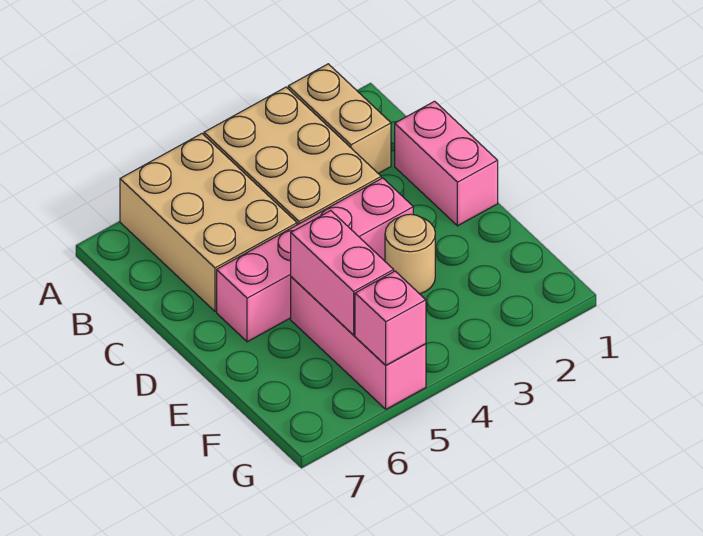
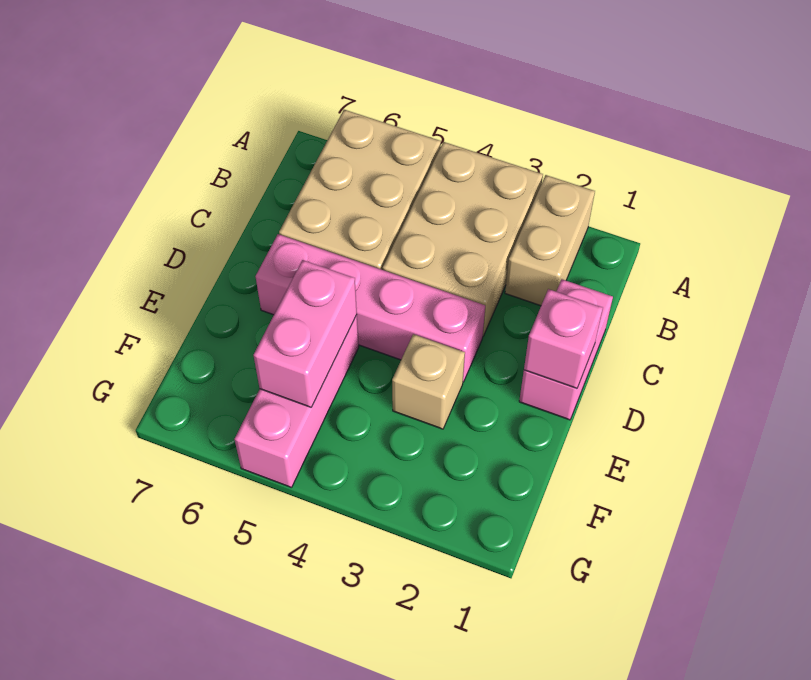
tan 1x1 round brick [385,214,435,294] -> tan 1x1 brick [392,334,465,429]
pink 1x1 brick [355,271,426,365] -> pink 1x1 brick moved to [524,289,603,389]

